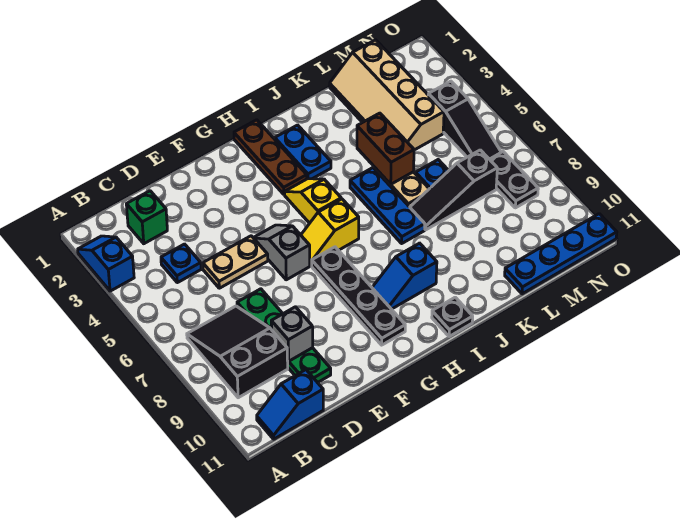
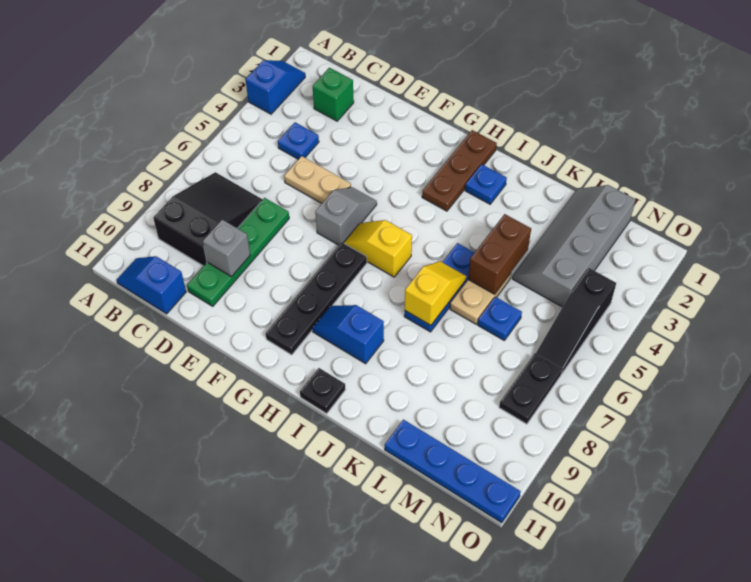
yellow 1x2 slope [285,179,341,223] -> yellow 1x2 slope moved to [405,261,466,325]
blue 1x2 plate [275,125,331,179] -> blue 1x1 plate [465,164,507,204]
black 1x3 slope [410,150,497,230] -> none
tan 2x4 slope [330,40,444,150] -> grey 2x4 slope [512,185,636,307]

